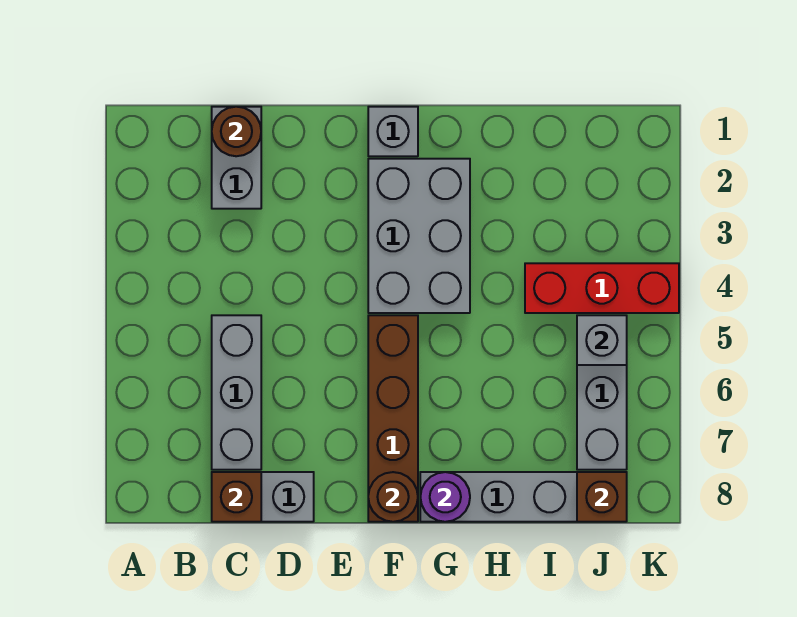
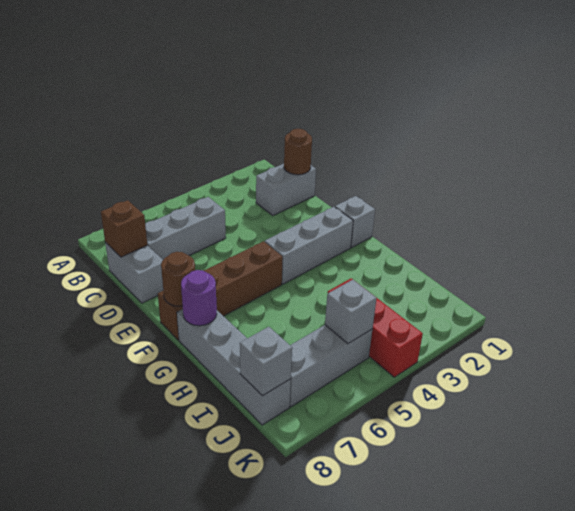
grey 2x3 brick [368,159,470,313] -> grey 1x3 brick [265,207,353,284]
brown 1x1 brick [577,472,627,522] -> grey 1x1 brick [240,327,292,396]

